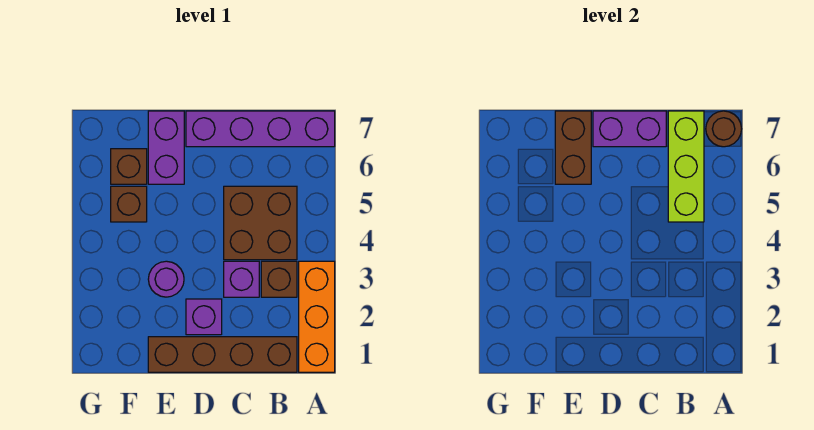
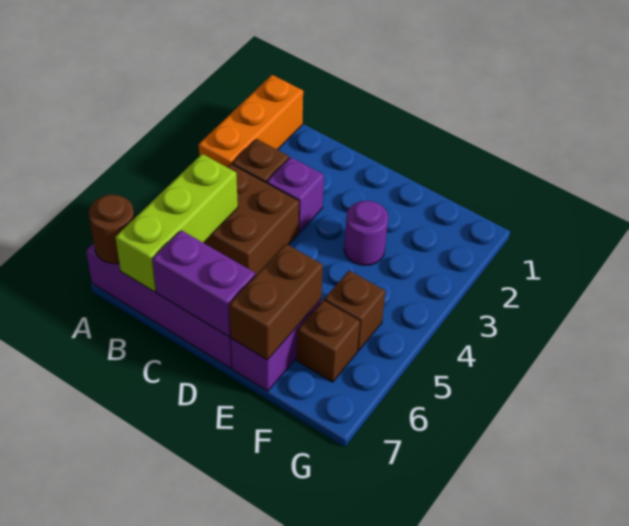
brown 1x4 brick [148,337,297,372] -> none
purple 1x1 brick [186,299,222,335] -> none

